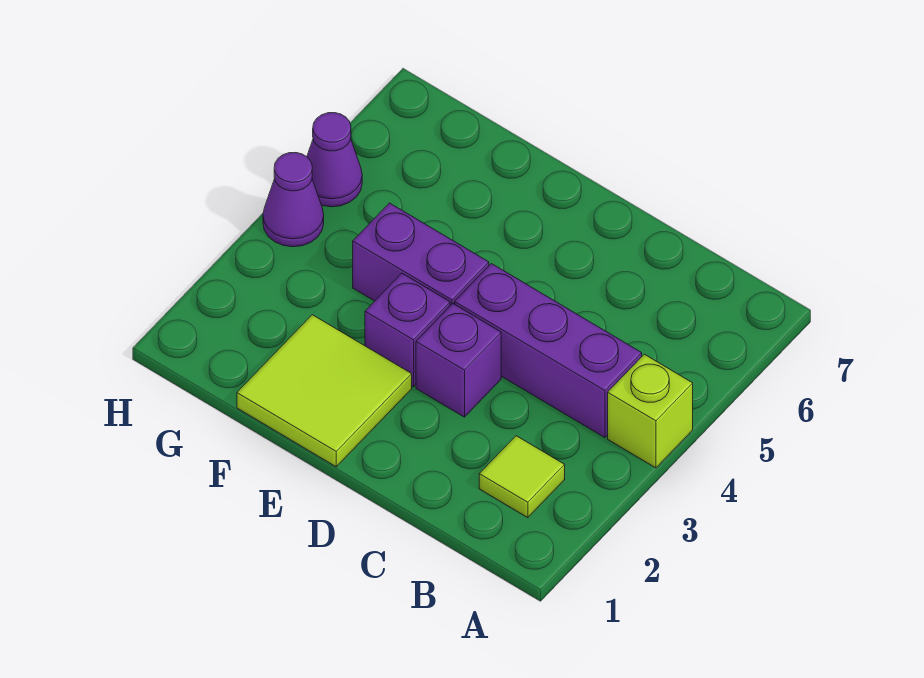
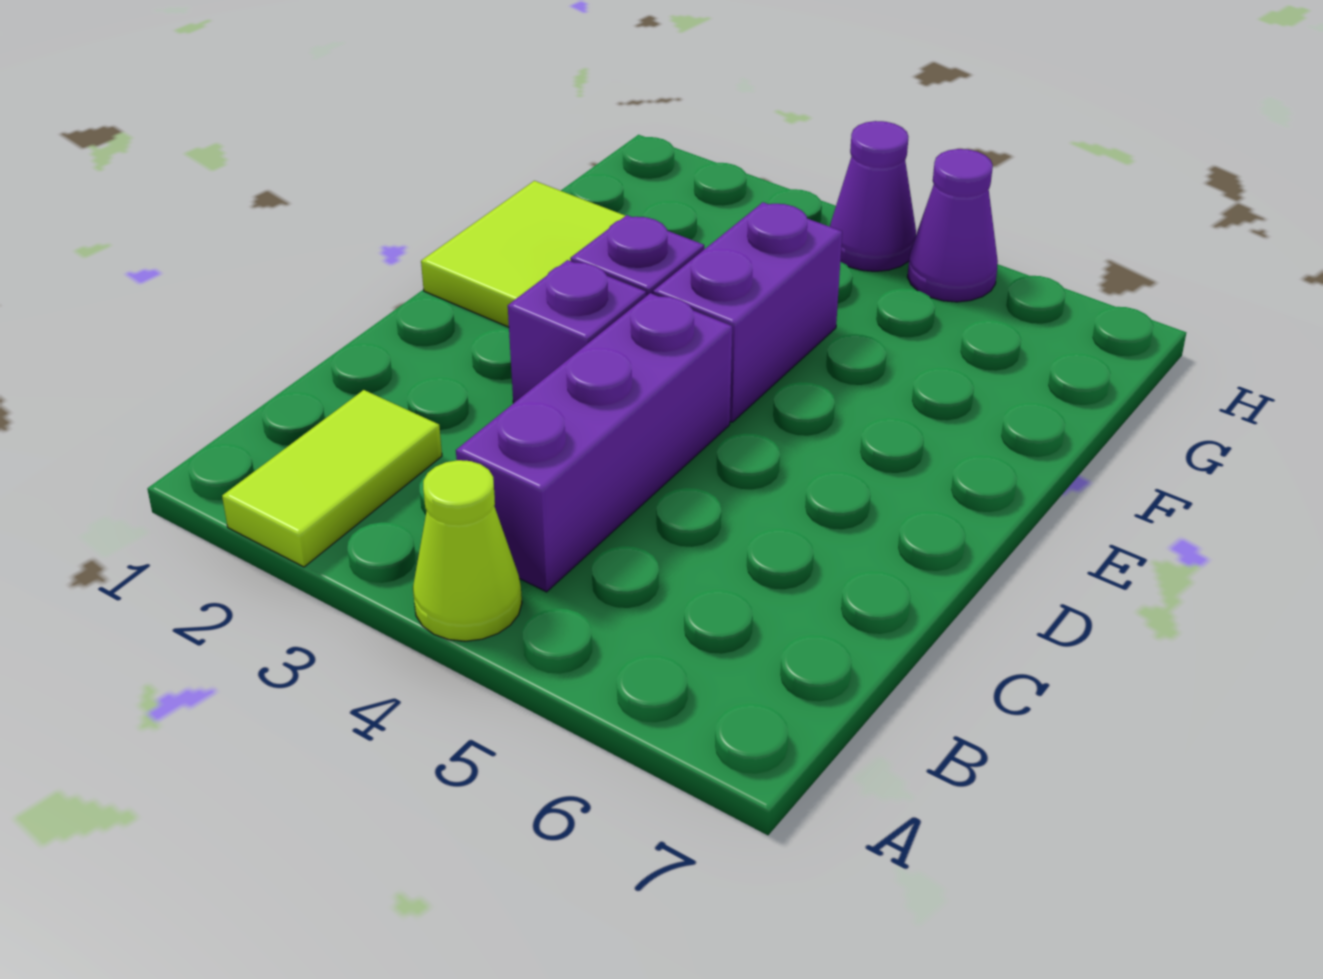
lime 1x1 brick [608,354,693,468] -> lime 1x1 cone [413,460,522,641]
lime 1x1 tile [479,436,565,518] -> lime 1x2 tile [222,390,442,567]

